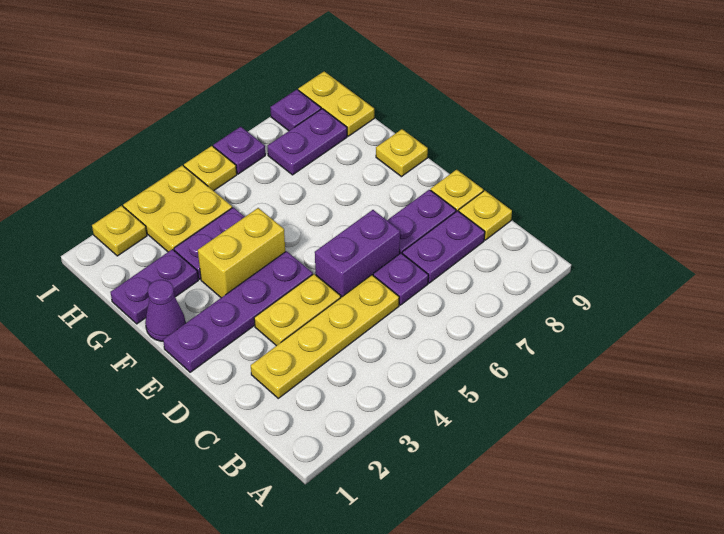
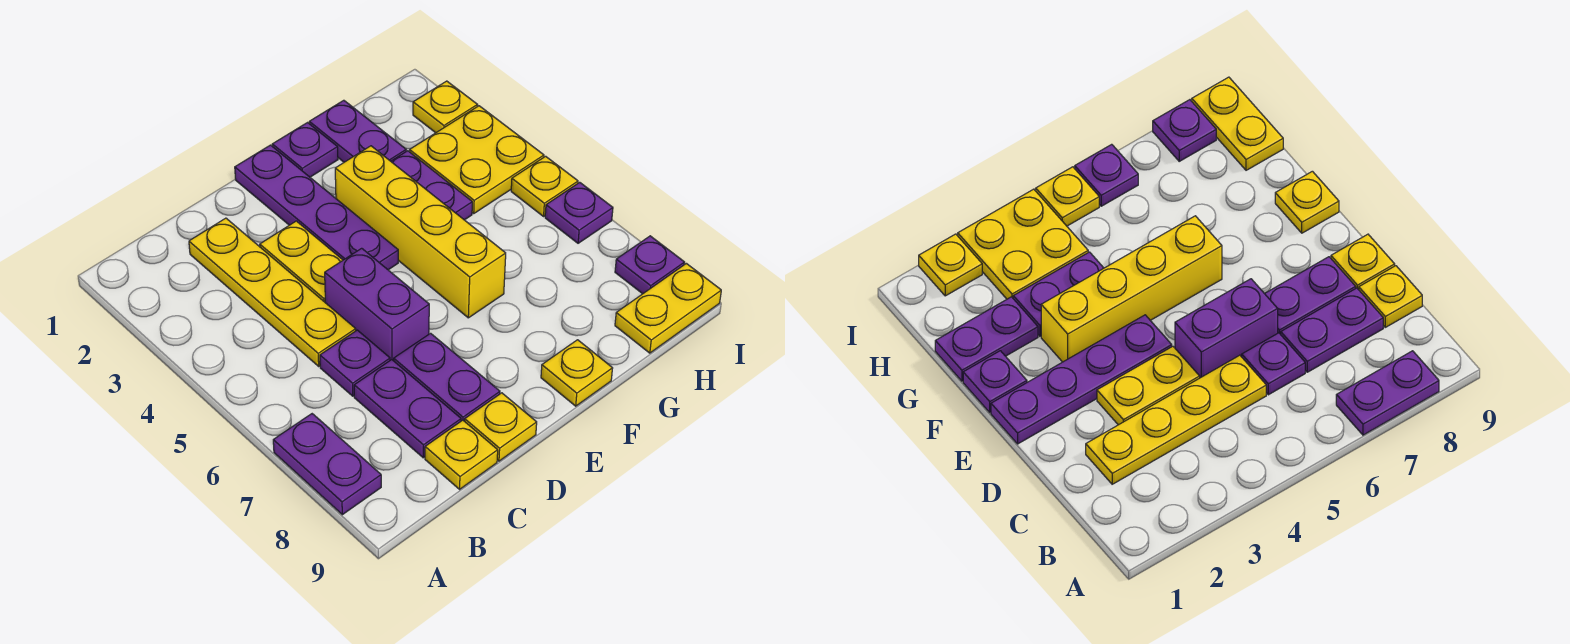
purple 1x1 cone [145,280,185,341] -> purple 1x1 plate [272,123,338,177]
yellow 1x2 brick [198,208,285,298] -> yellow 1x4 brick [335,146,506,318]
purple 1x2 plate [268,109,347,175] -> purple 1x2 plate moved to [273,414,381,515]

